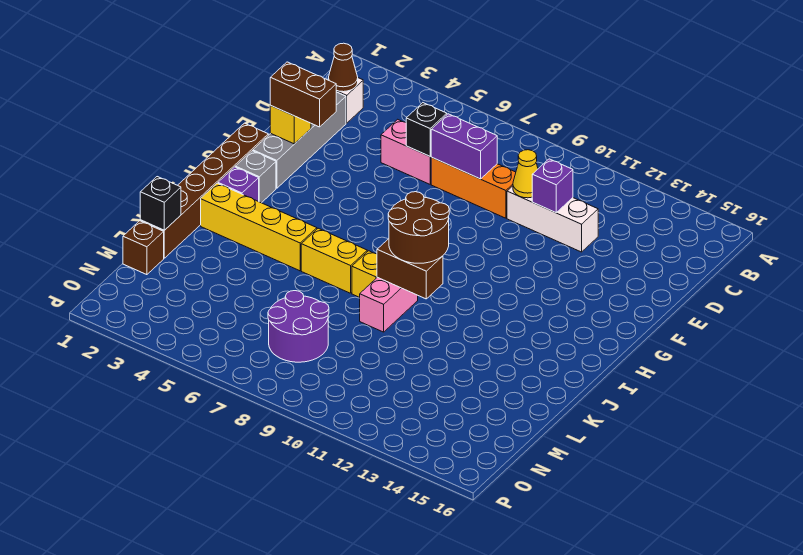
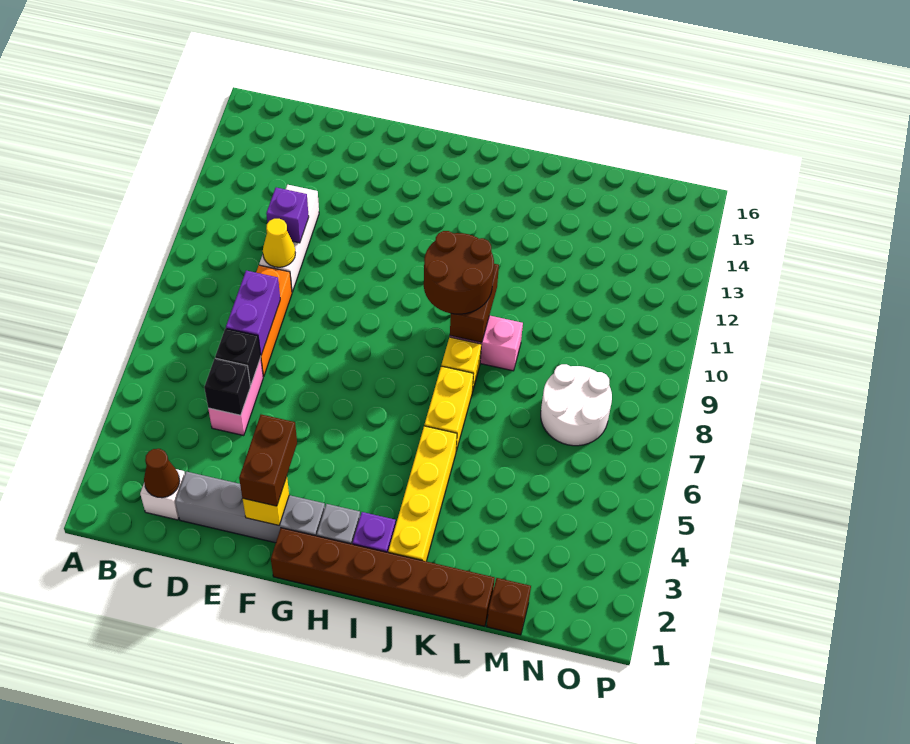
black 1x1 brick [140,177,181,230] -> black 1x1 brick moved to [204,358,251,415]
purple 2x2 round brick [268,291,329,362] -> white 2x2 round brick [541,364,612,446]

